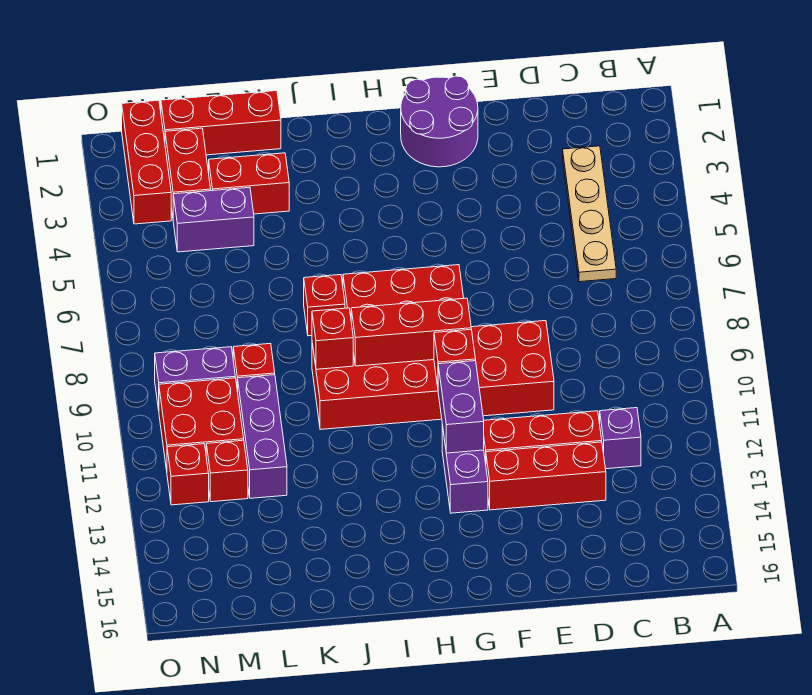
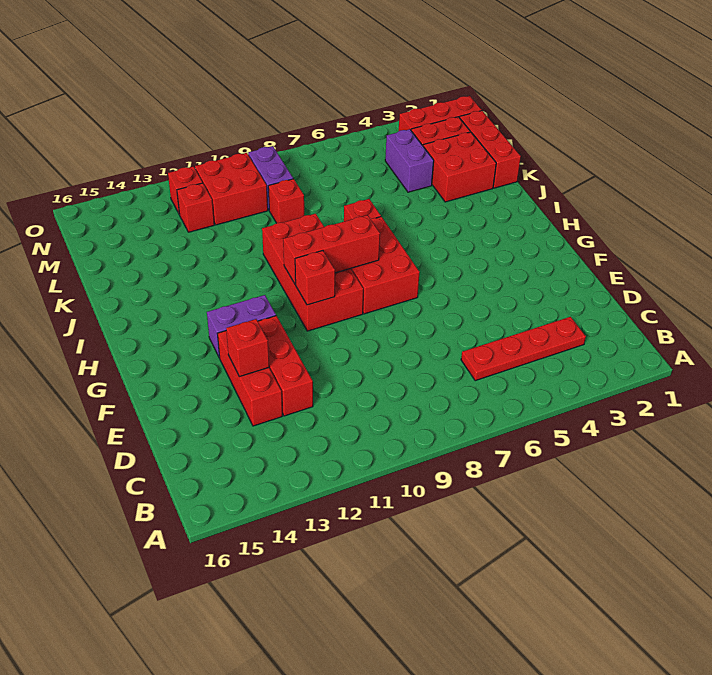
tan 1x4 plate [563,146,616,282] -> red 1x4 plate [461,317,586,381]
purple 1x1 brick [600,408,641,469] -> none
red 2x6 brick [312,321,554,429] -> red 2x4 brick [262,214,363,331]
purple 2x2 round brick [401,76,478,167] -> none
red 1x3 brick [351,298,471,366] -> red 1x3 brick turned to [283,215,380,284]
purple 1x2 brick [438,361,484,453] -> none
red 1x1 brick [312,308,353,369] -> red 1x1 brick moved to [226,319,269,377]
red 1x2 brick [209,153,289,214] -> red 2x2 brick [423,132,496,202]
purple 1x3 brick [238,375,287,498] -> none

